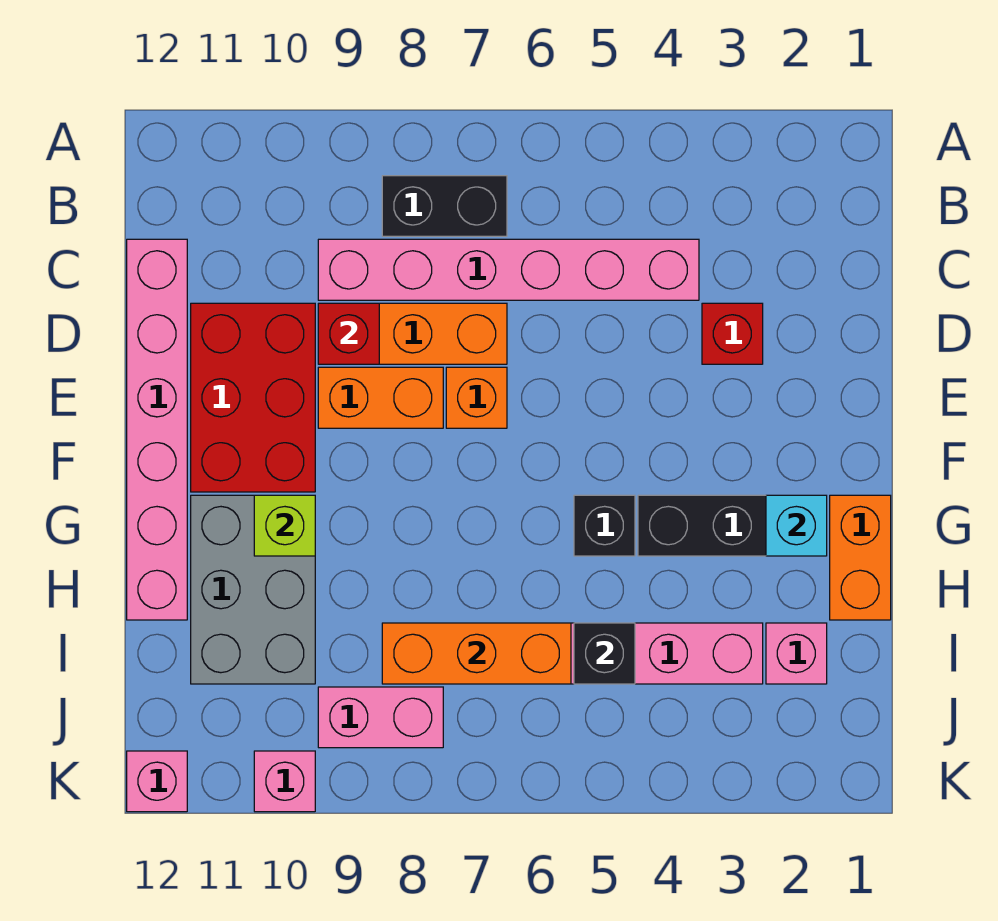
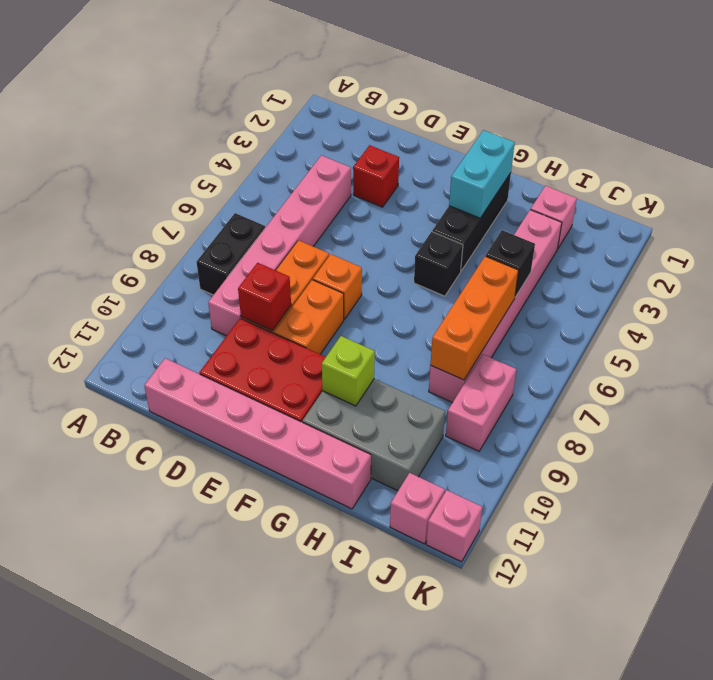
orange 1x2 brick [830,495,891,620] -> none
cyan 1x1 brick [766,495,827,556] -> cyan 1x2 brick [449,130,515,218]
pink 1x1 brick [254,751,315,812] -> pink 1x1 brick moved to [390,473,445,544]

